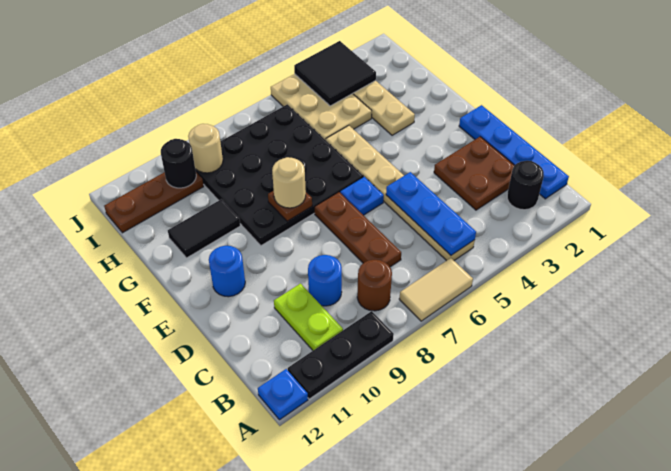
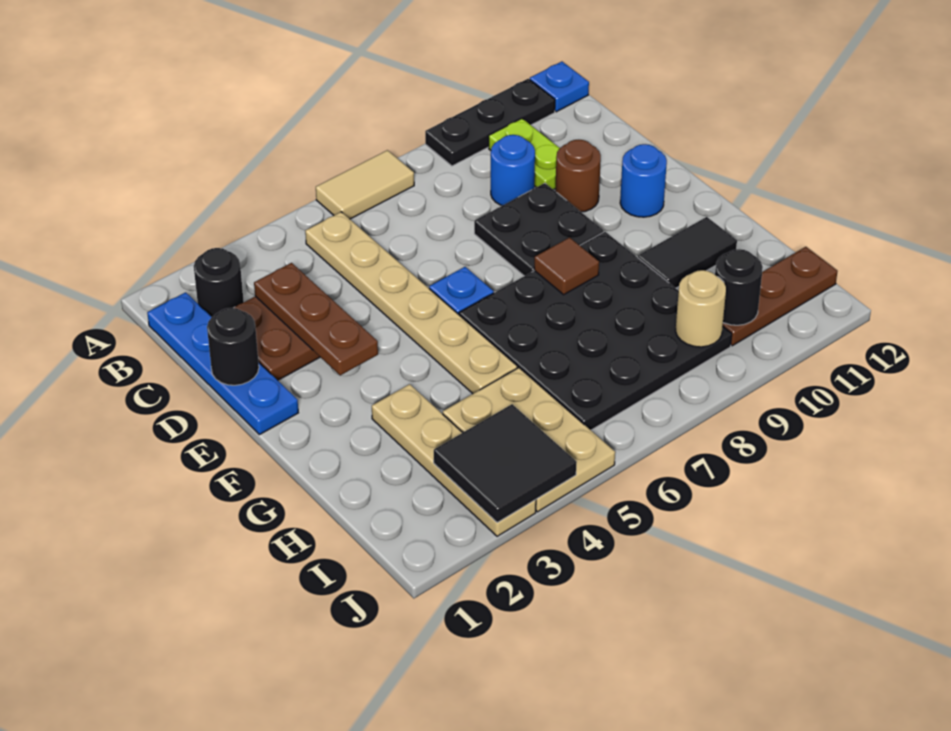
blue 1x3 plate [386,172,476,255] -> none
brown 1x1 round brick [357,260,392,311] -> brown 1x1 round brick moved to [555,140,601,212]
brown 1x3 plate [315,192,401,267] -> brown 1x3 plate moved to [254,263,378,375]
none -> black 1x1 round brick [207,308,259,385]
none -> black 2x2 plate [474,183,604,276]
brown 1x1 plate [268,191,312,221] -> brown 1x1 tile [534,237,599,295]
tan 1x1 round brick [272,157,306,208] -> none

